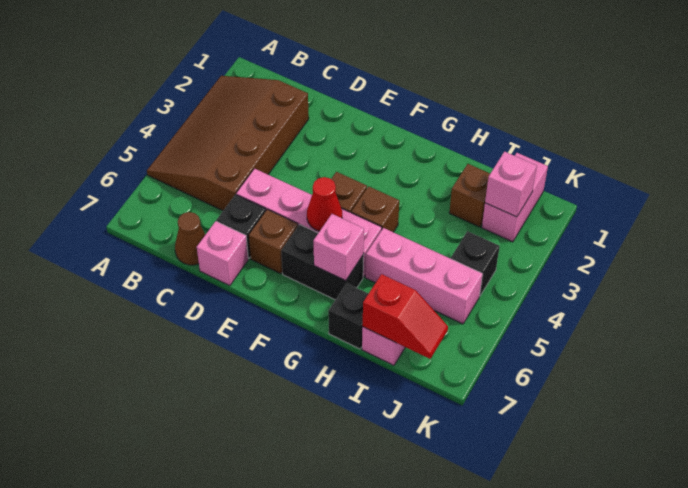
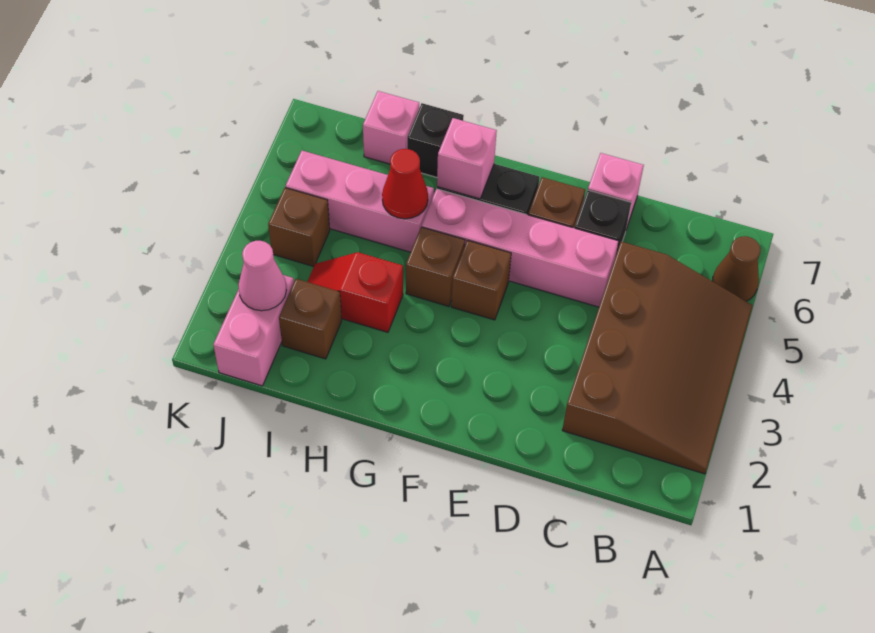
brown 1x1 cone [175,212,205,265] -> brown 1x1 cone moved to [712,236,761,301]
red 1x1 cone [307,177,342,231] -> red 1x1 cone moved to [382,149,428,219]
red 1x2 slope [363,274,448,359] -> red 1x2 slope moved to [307,252,403,332]
pink 1x1 brick [485,152,537,217] -> pink 1x1 cone [238,241,286,311]
black 1x1 brick [451,231,500,295] -> brown 1x1 brick [268,188,330,267]

